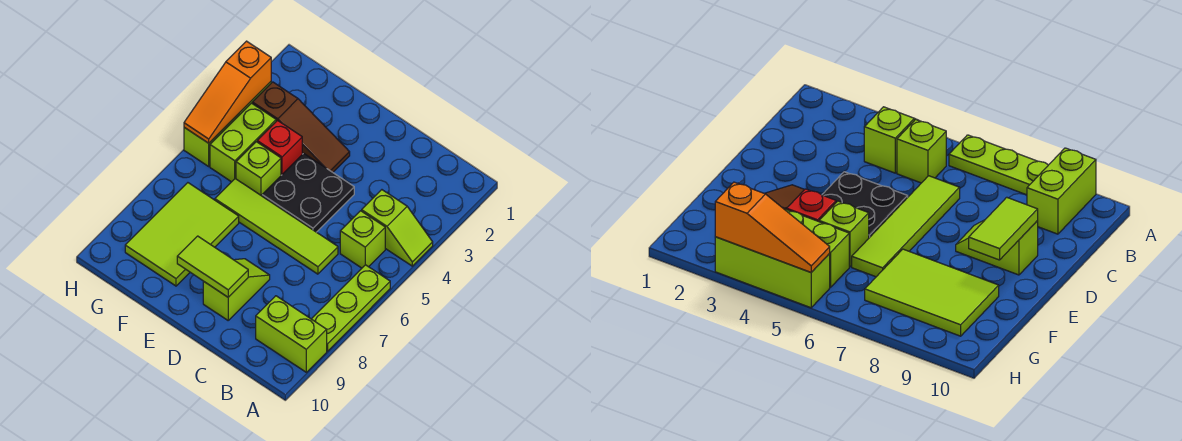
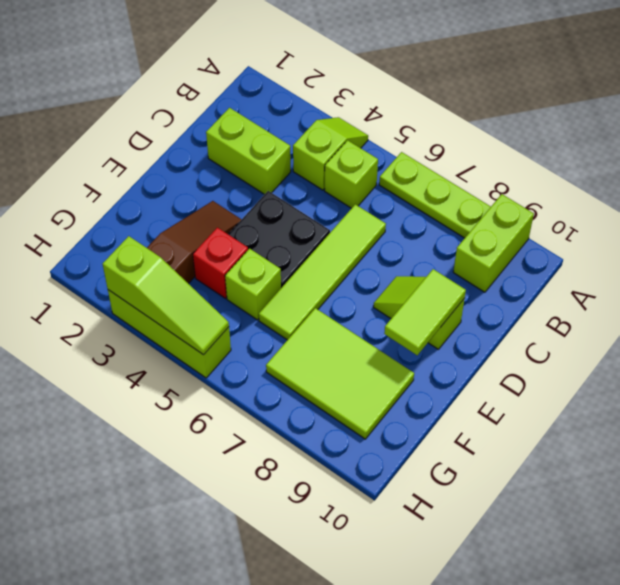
lime 1x2 brick [210,103,276,182] -> lime 1x2 brick moved to [206,108,291,194]
orange 1x3 slope [184,41,271,143] -> lime 1x3 slope [102,236,229,355]

